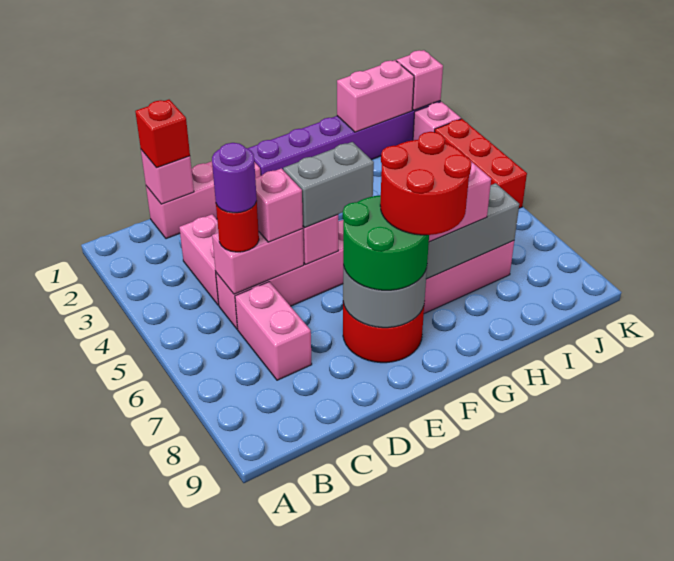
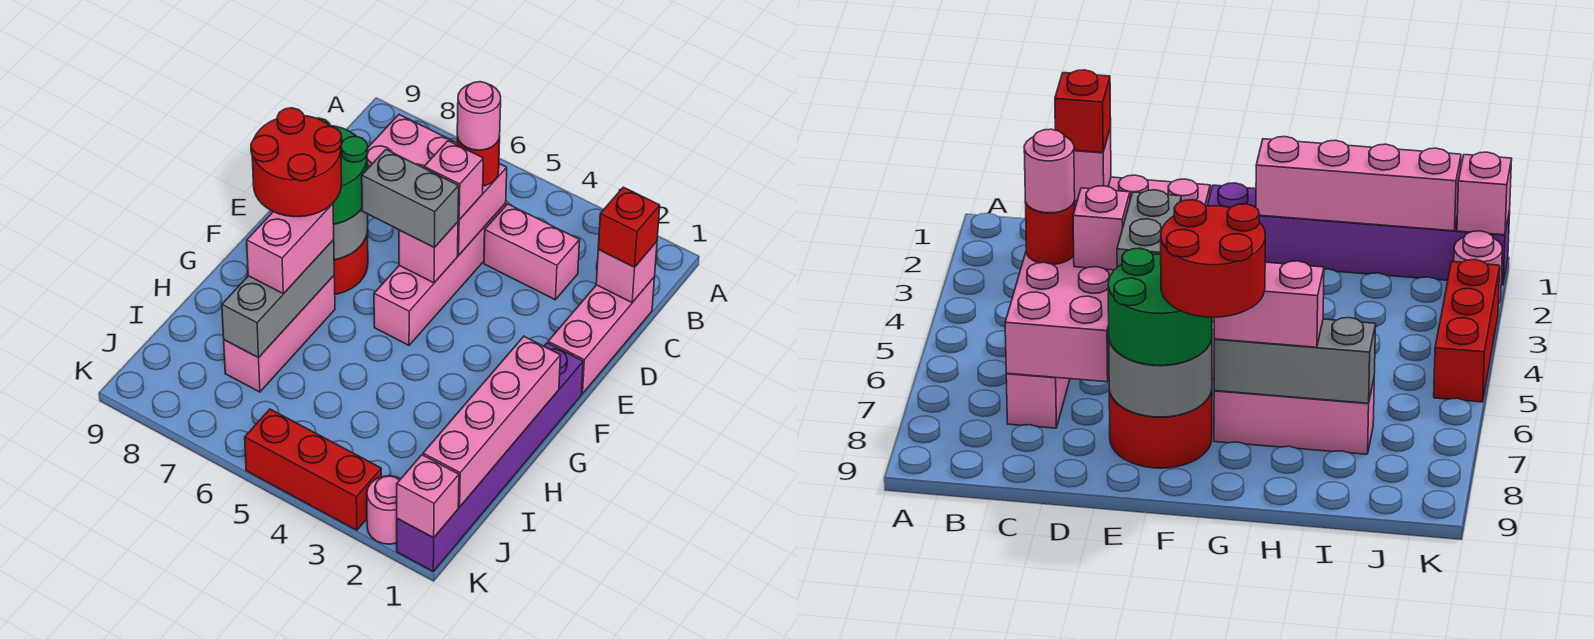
pink 1x2 brick [212,229,304,294] -> pink 2x3 brick [367,115,507,255]
purple 1x1 round brick [212,143,257,213] -> pink 1x1 round brick [457,82,501,150]
grey 1x2 brick [283,142,374,228] -> grey 1x2 brick turned to [362,150,459,247]
pink 1x2 brick [337,60,414,132] -> pink 1x4 brick [423,337,561,507]
pink 1x1 brick [413,102,461,140] -> pink 1x1 round brick [367,476,401,544]

